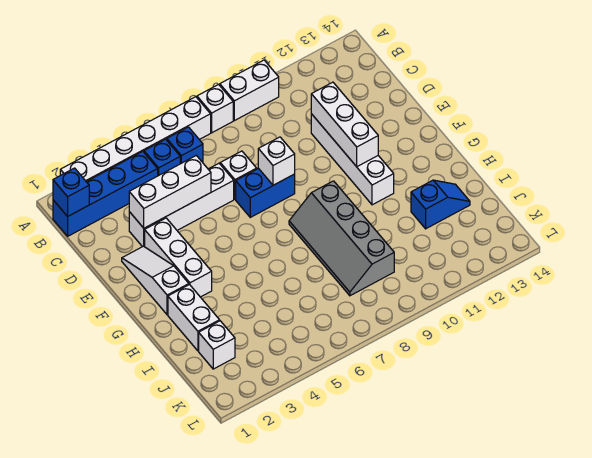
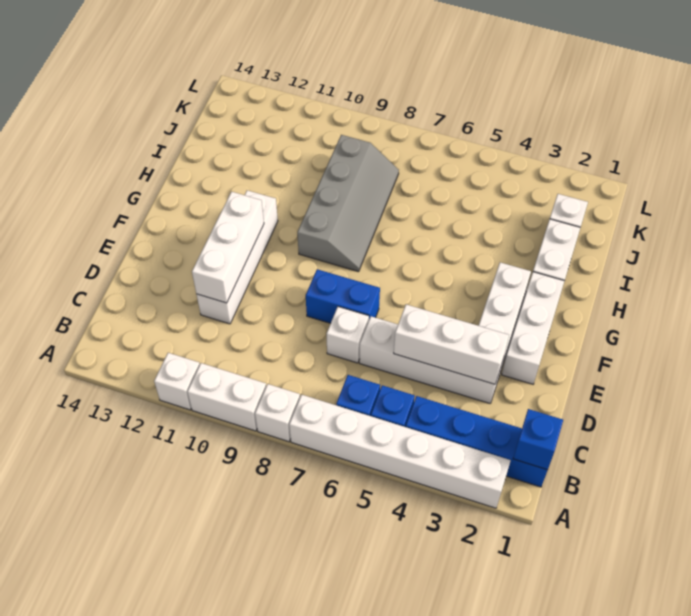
white 1x3 slope [122,246,189,315] -> white 1x3 brick [502,272,564,384]
white 1x1 brick [258,137,295,185] -> white 1x1 brick moved to [154,353,200,410]
blue 1x2 slope [411,180,470,229] -> none

